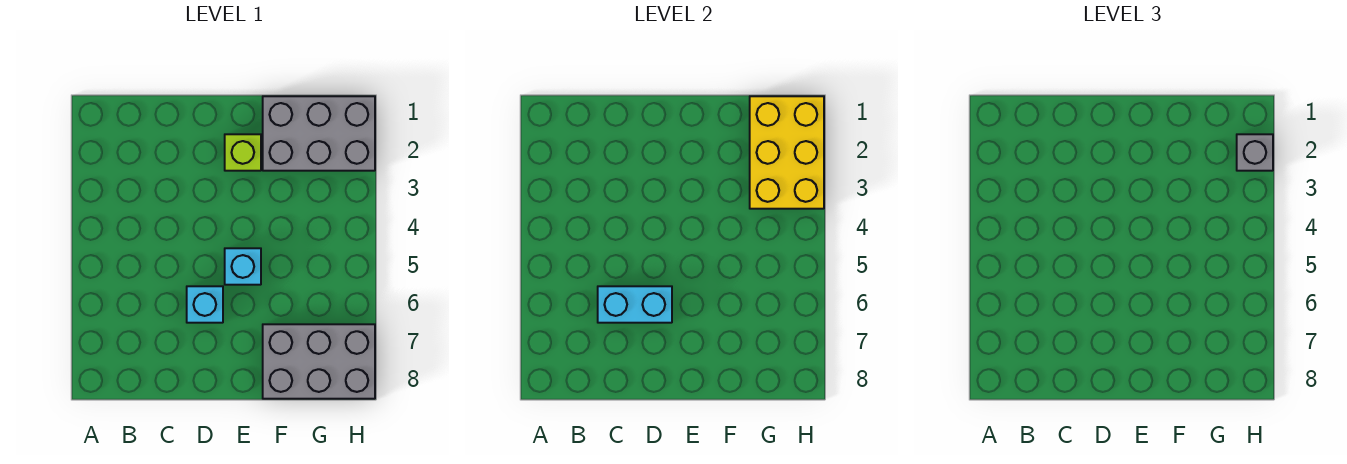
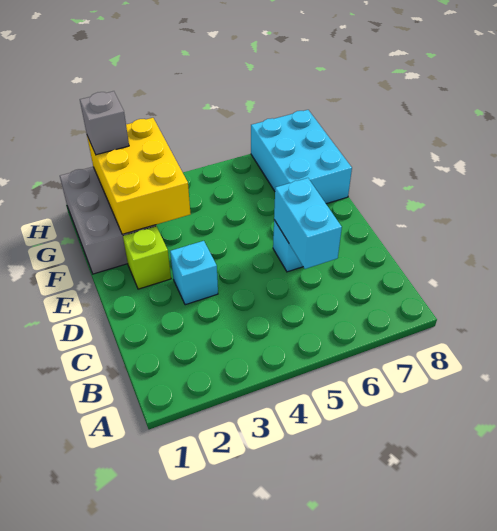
cyan 1x1 brick [225,248,261,285] -> cyan 1x1 brick moved to [170,241,218,305]
grey 2x3 brick [263,324,375,399] -> cyan 2x3 brick [251,110,352,204]
yellow 2x3 brick [750,96,824,209] -> yellow 2x3 brick turned to [87,118,191,234]

